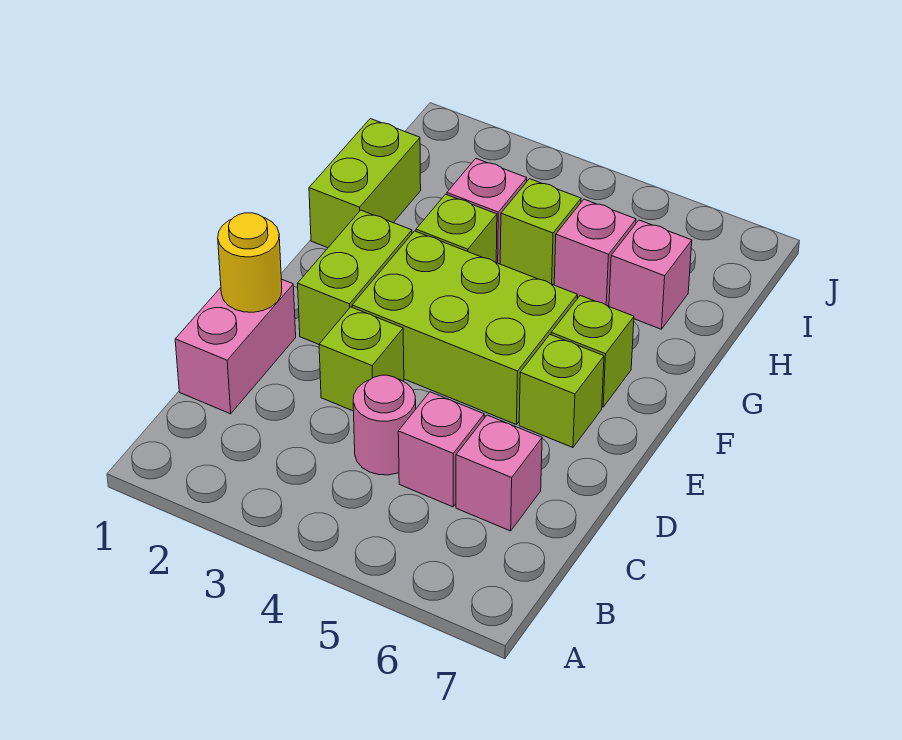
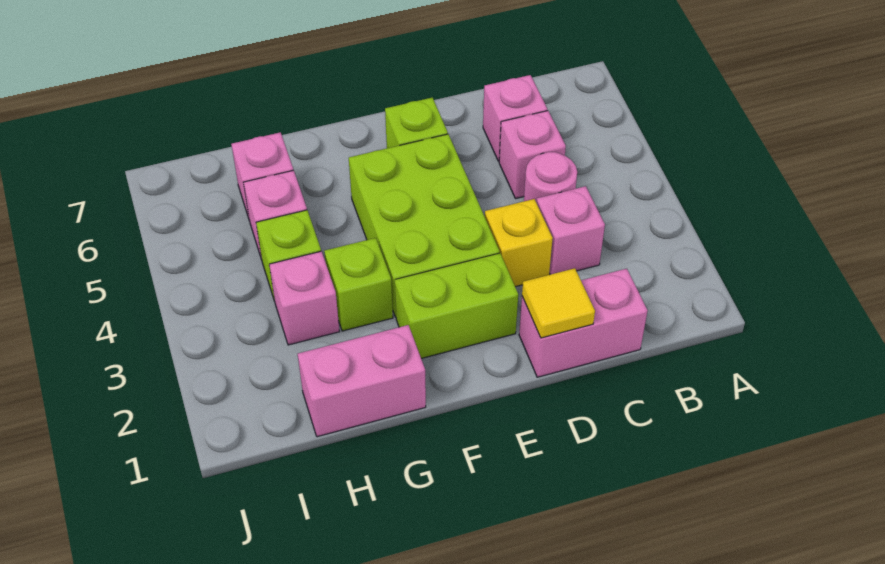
none -> pink 1x1 brick [537,186,605,275]
yellow 1x1 round brick [218,213,282,312] -> yellow 1x1 tile [522,268,595,338]
lime 1x1 brick [319,307,404,411] -> yellow 1x1 brick [485,199,553,287]
lime 1x1 brick [551,295,634,407] -> none
lime 1x2 brick [309,119,421,248] -> pink 1x2 brick [298,325,426,437]

